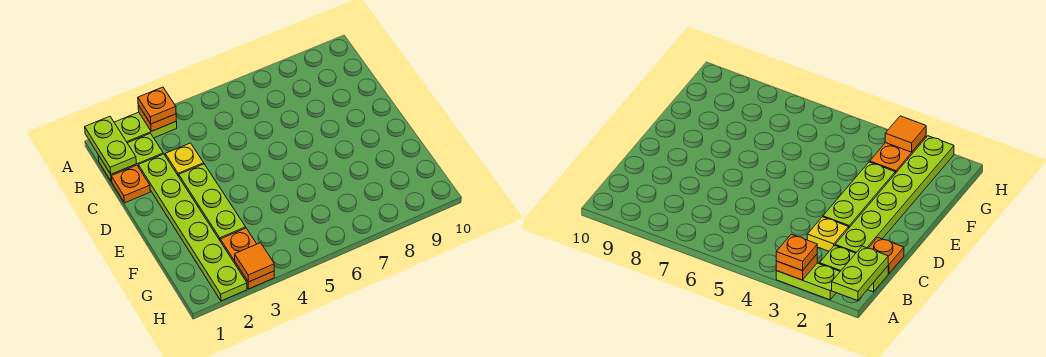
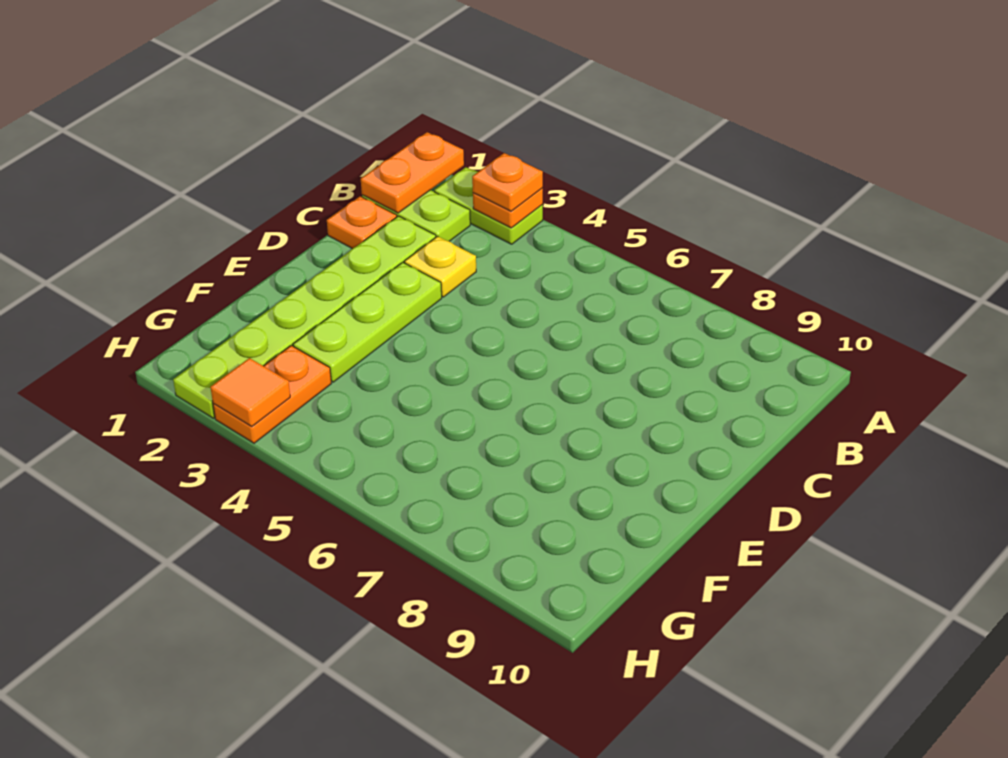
lime 1x2 plate [85,116,136,174] -> orange 1x2 plate [361,132,464,213]

